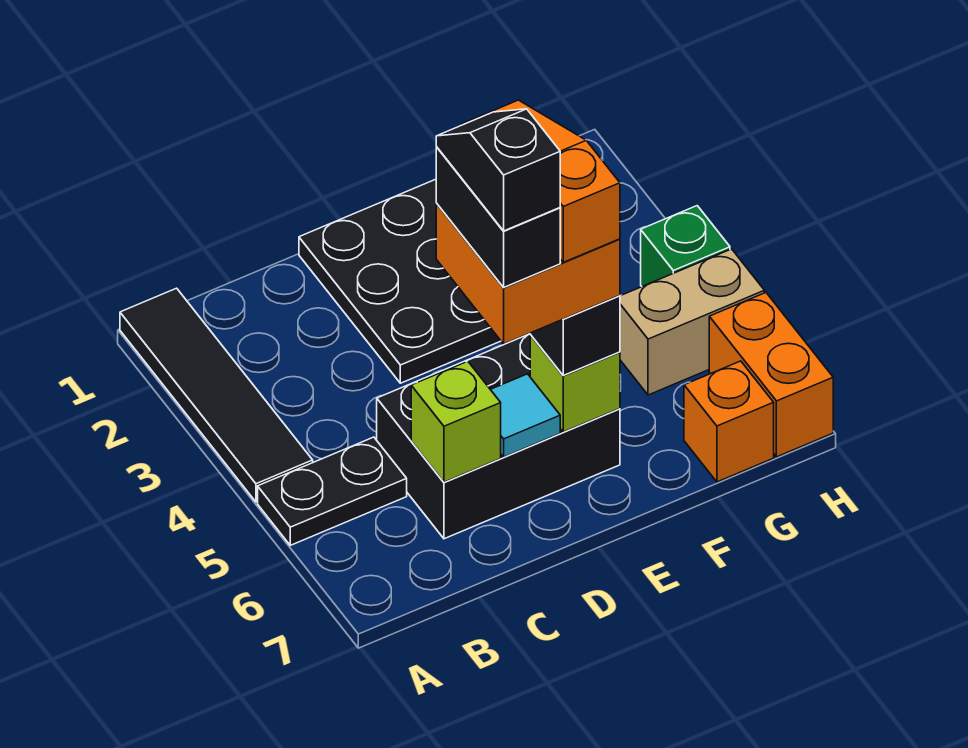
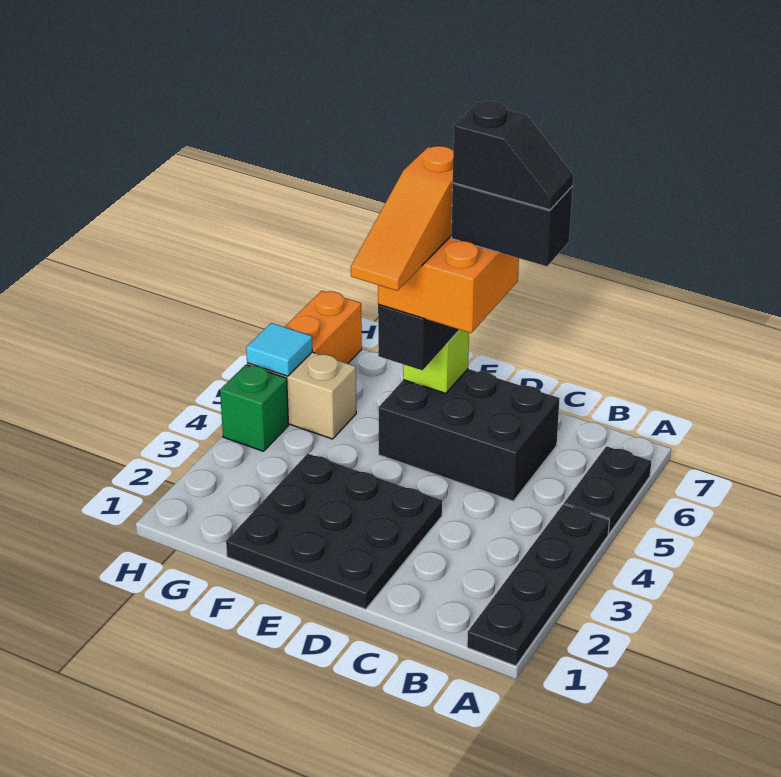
black 1x4 tile [120,288,313,502] -> black 1x4 plate [467,504,609,666]
black 1x2 plate [258,437,407,545] -> black 1x2 plate turned to [564,446,651,534]
lime 1x1 brick [411,361,501,482] -> none
black 1x2 brick [436,147,560,288] -> black 1x2 brick turned to [451,183,573,266]
black 1x2 slope [436,109,560,231] -> black 1x2 slope turned to [453,101,573,210]
cyan 1x1 tile [490,374,560,457] -> cyan 1x1 tile moved to [246,323,312,376]
orange 1x1 brick [684,361,774,482] -> none

